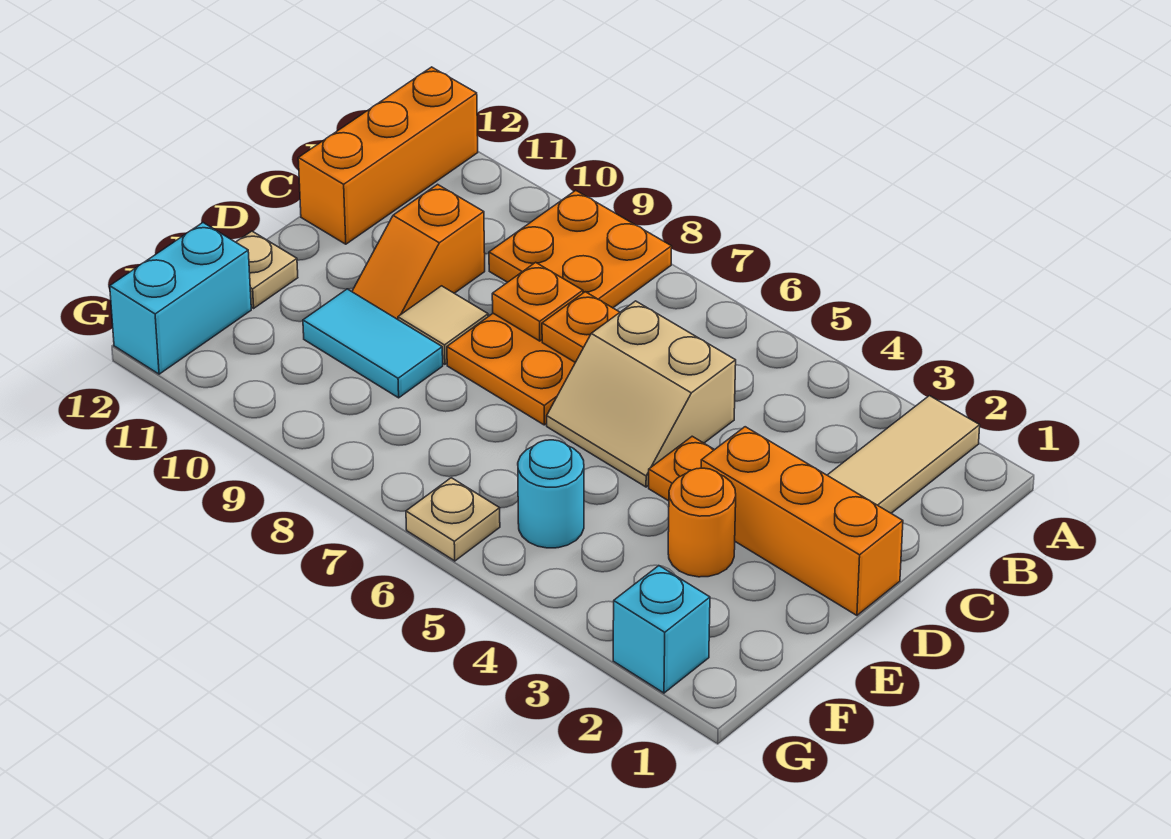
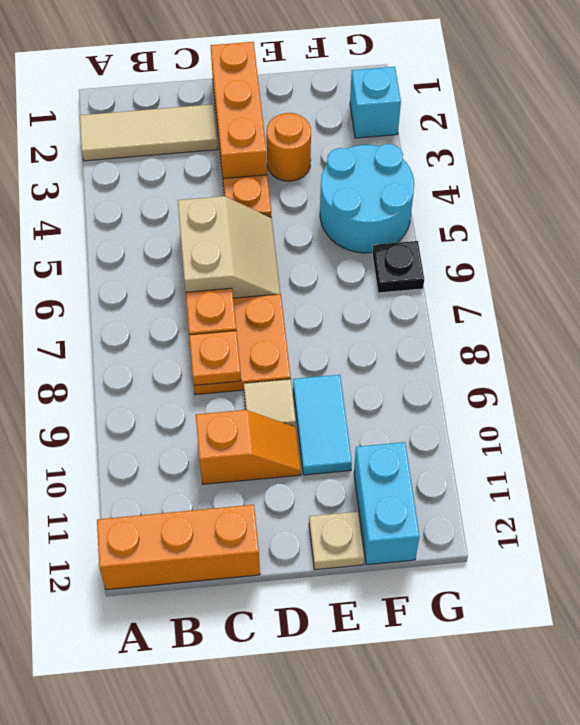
orange 2x2 plate [489,190,672,308] -> none
cyan 1x1 round brick [518,440,584,548] -> cyan 2x2 round brick [320,144,414,253]
cyan 1x2 brick [110,223,251,374] -> cyan 1x2 brick turned to [354,442,419,565]
tan 1x1 plate [406,478,500,561] -> black 1x1 plate [372,241,424,293]

